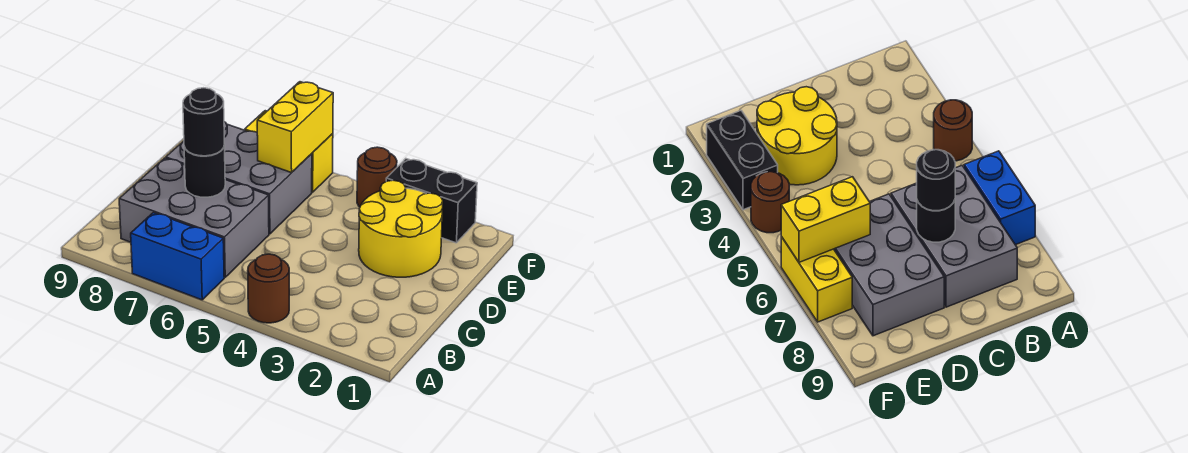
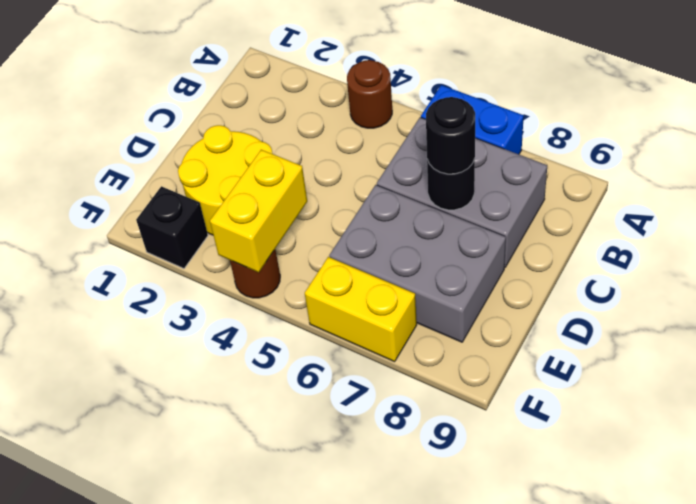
yellow 1x2 brick [257,82,333,173] -> yellow 1x2 brick moved to [210,150,307,272]
black 1x2 brick [386,159,477,243] -> black 1x1 brick [136,186,208,268]

